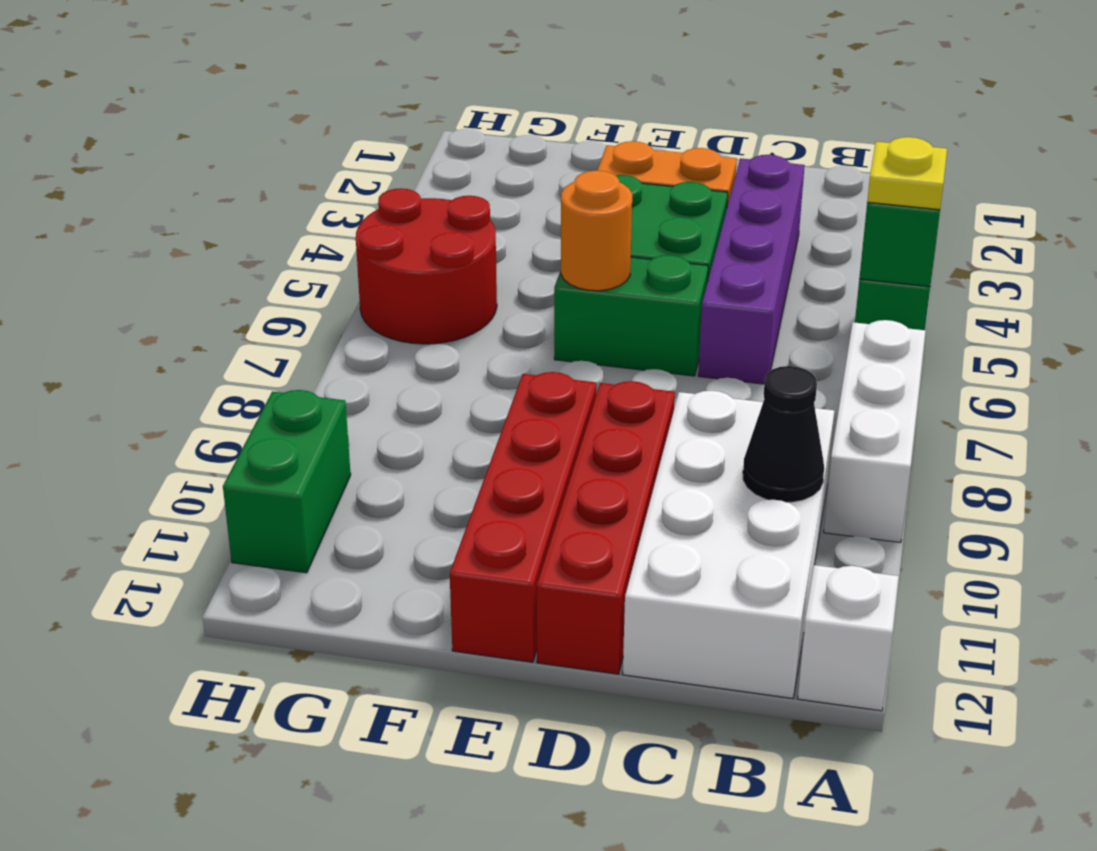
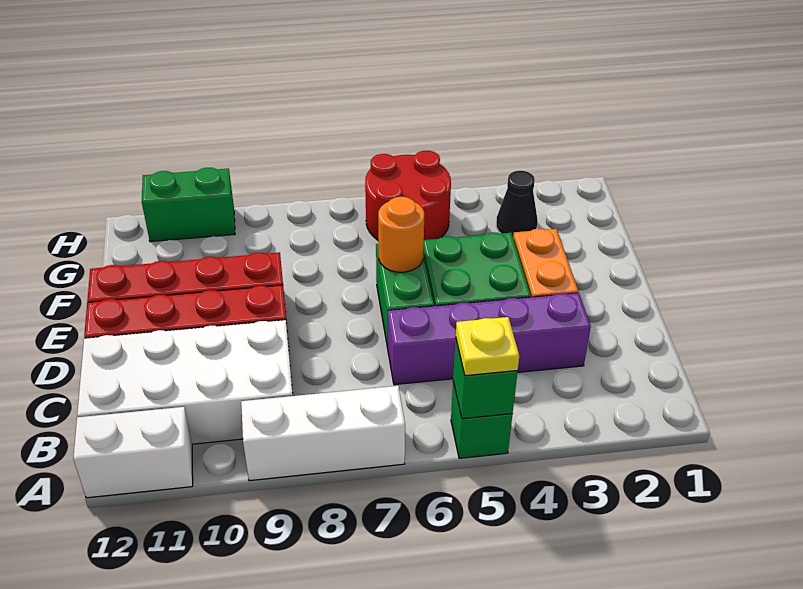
white 1x1 brick [798,565,899,711] -> white 1x2 brick [73,407,193,498]
black 1x1 cone [743,366,824,502] -> black 1x1 cone moved to [496,171,538,236]

